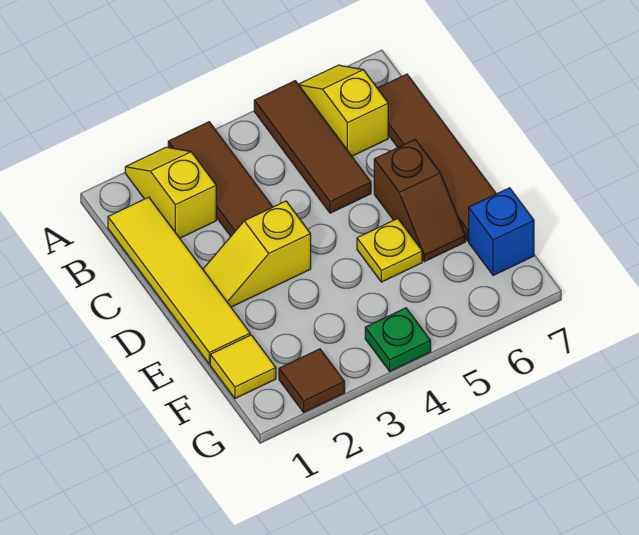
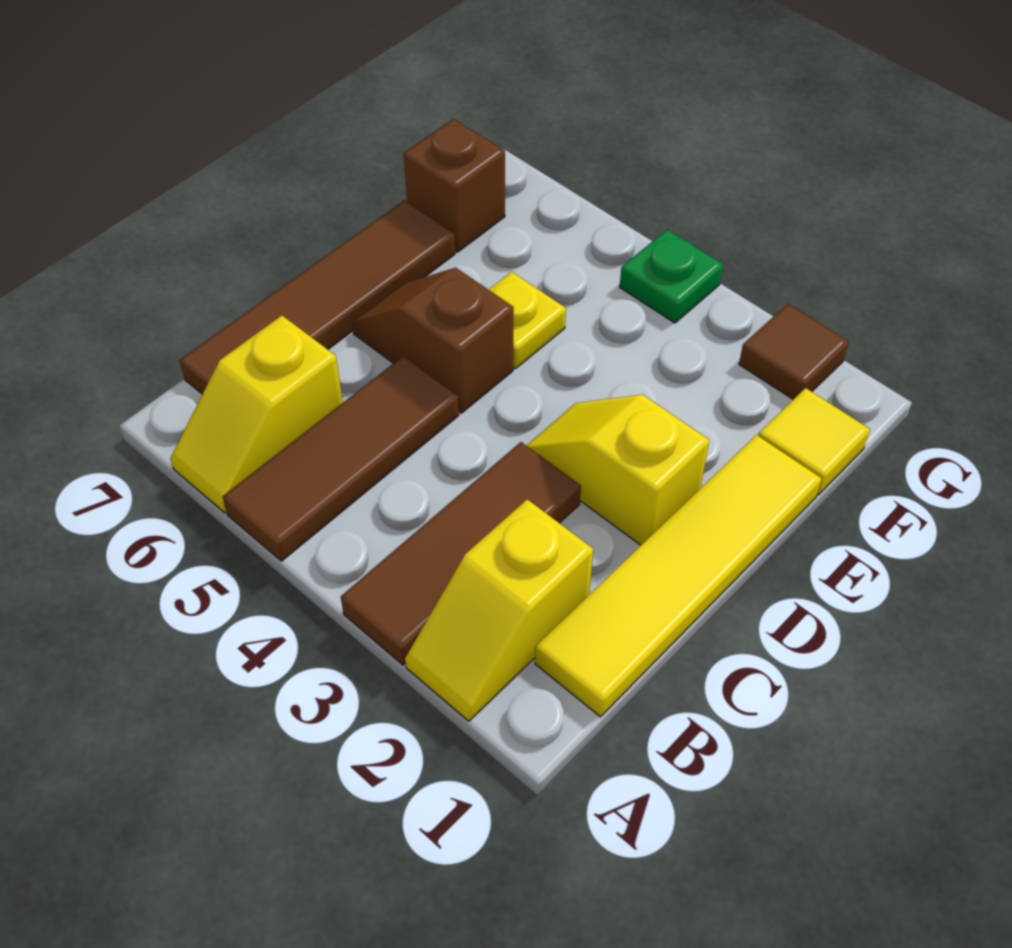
yellow 1x2 slope [203,201,311,307] -> yellow 1x2 slope turned to [526,395,709,545]
brown 1x2 slope [374,140,465,262] -> brown 1x2 slope turned to [352,268,514,413]
blue 1x1 brick [469,188,534,275] -> brown 1x1 brick [404,119,505,252]

